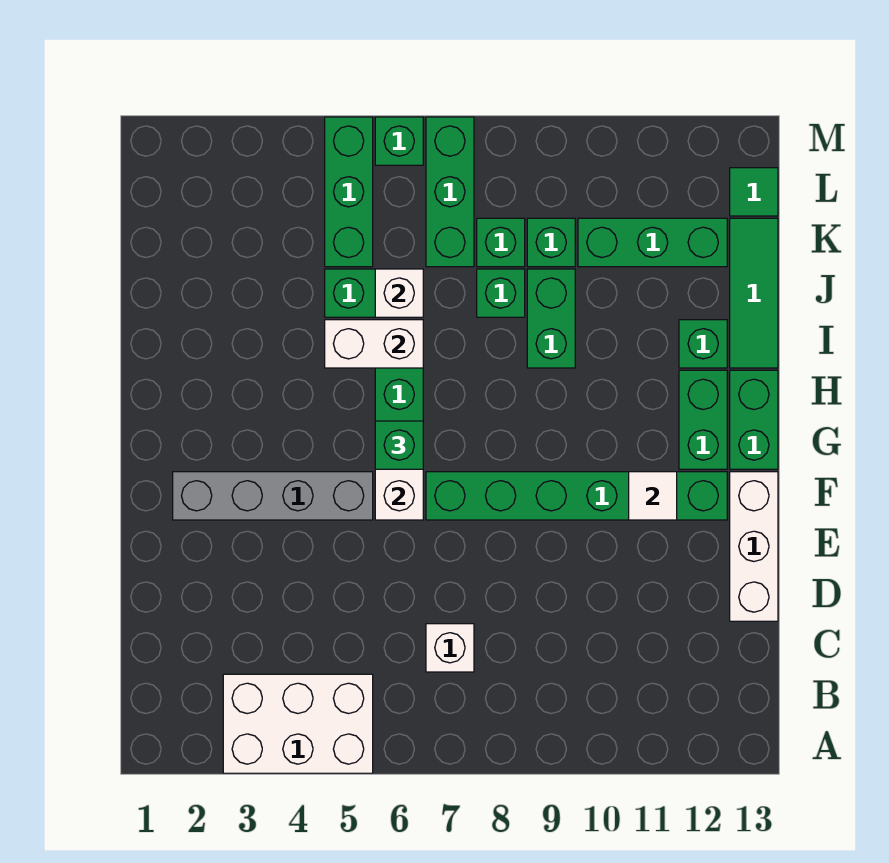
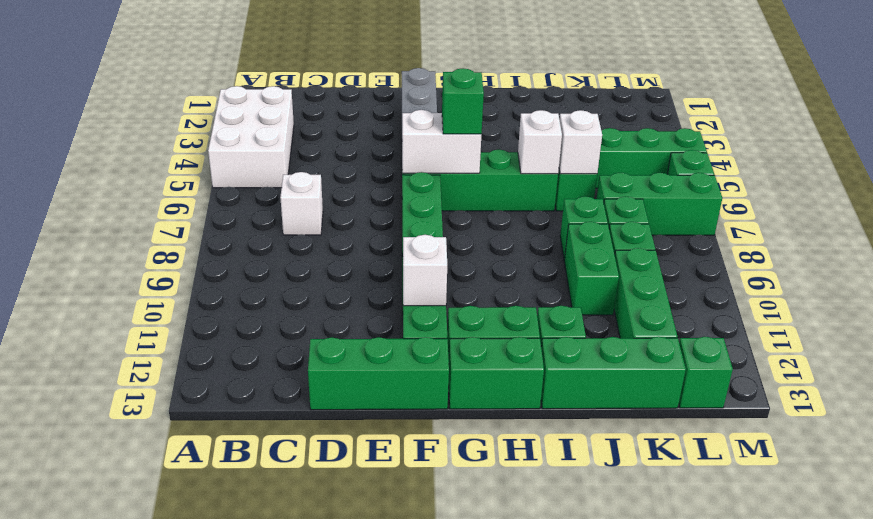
white 1x3 brick [730,472,778,621] -> green 1x3 brick [308,337,449,410]
white 1x1 tile [629,472,677,520] -> white 1x1 brick [403,235,447,306]
white 1x2 brick [325,320,423,368] -> white 1x1 brick [518,110,562,174]
green 1x2 brick [527,269,575,368] -> green 1x2 brick turned to [564,222,619,315]
green 1x3 tile [730,218,778,368] -> green 1x3 brick [541,337,686,409]
green 1x1 tile [730,168,778,216] -> green 1x1 brick [679,337,733,408]

